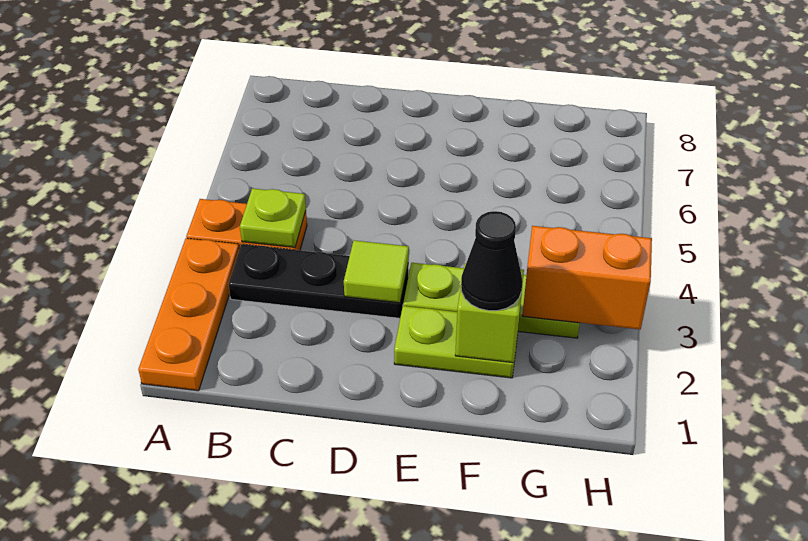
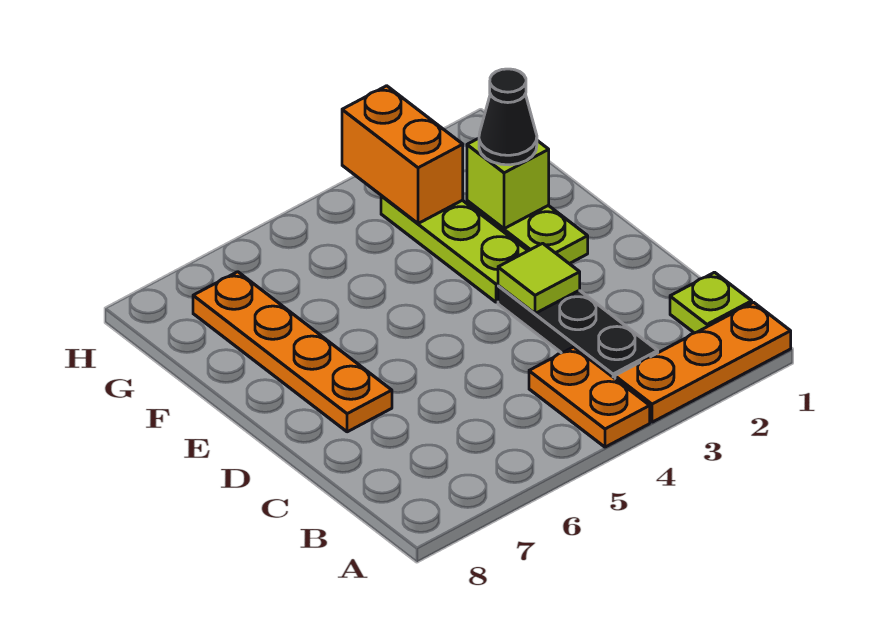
lime 1x1 plate [240,188,306,247] -> lime 1x1 plate moved to [670,272,752,333]
none -> orange 1x4 plate [193,272,392,432]

